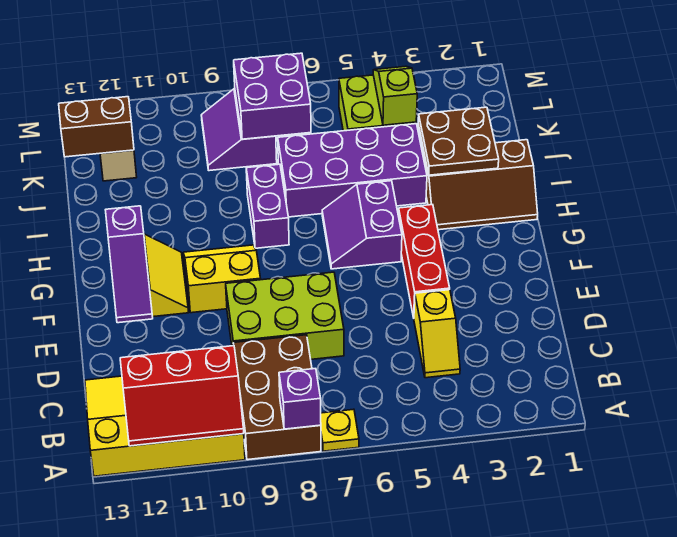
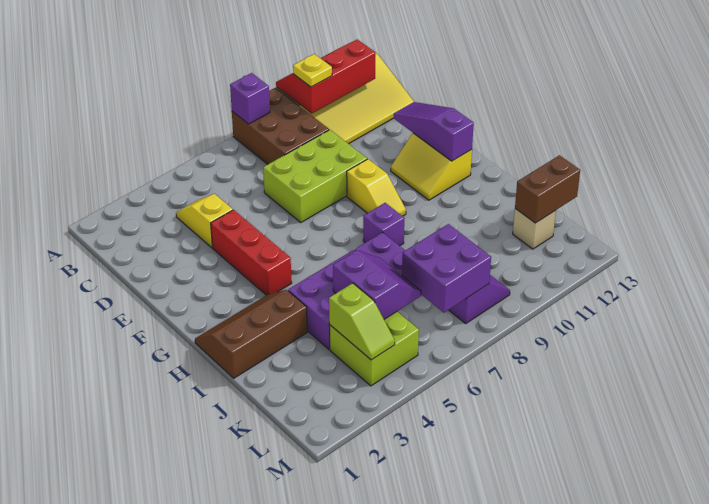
yellow 1x1 plate [321,409,359,451] -> yellow 1x1 plate moved to [293,54,332,87]
yellow 2x2 slope [183,245,261,313] -> yellow 1x2 slope [347,159,406,216]
purple 2x2 slope [322,181,402,269] -> purple 2x2 slope moved to [333,250,421,319]
purple 1x2 brick [246,164,289,248] -> purple 1x1 brick [363,203,404,246]
brown 2x2 plate [418,107,499,175] -> none

